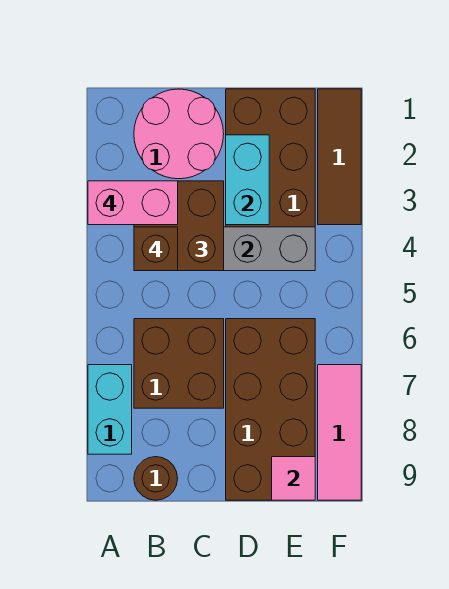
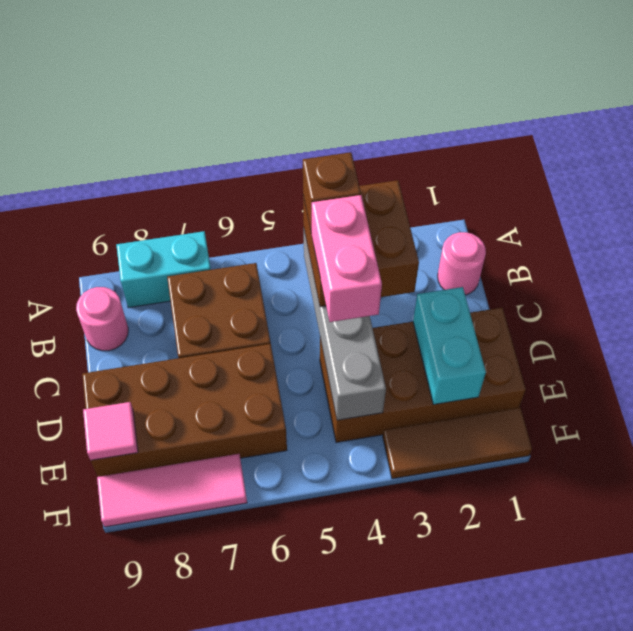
pink 1x2 brick [88,181,178,225] -> pink 1x2 brick moved to [311,195,382,322]
pink 2x2 round brick [134,89,224,179] -> pink 1x1 round brick [438,232,486,295]
brown 1x1 round brick [134,457,178,500] -> pink 1x1 round brick [76,287,128,351]
cyan 1x2 brick [226,135,269,225] -> cyan 1x2 brick turned to [413,287,486,405]

